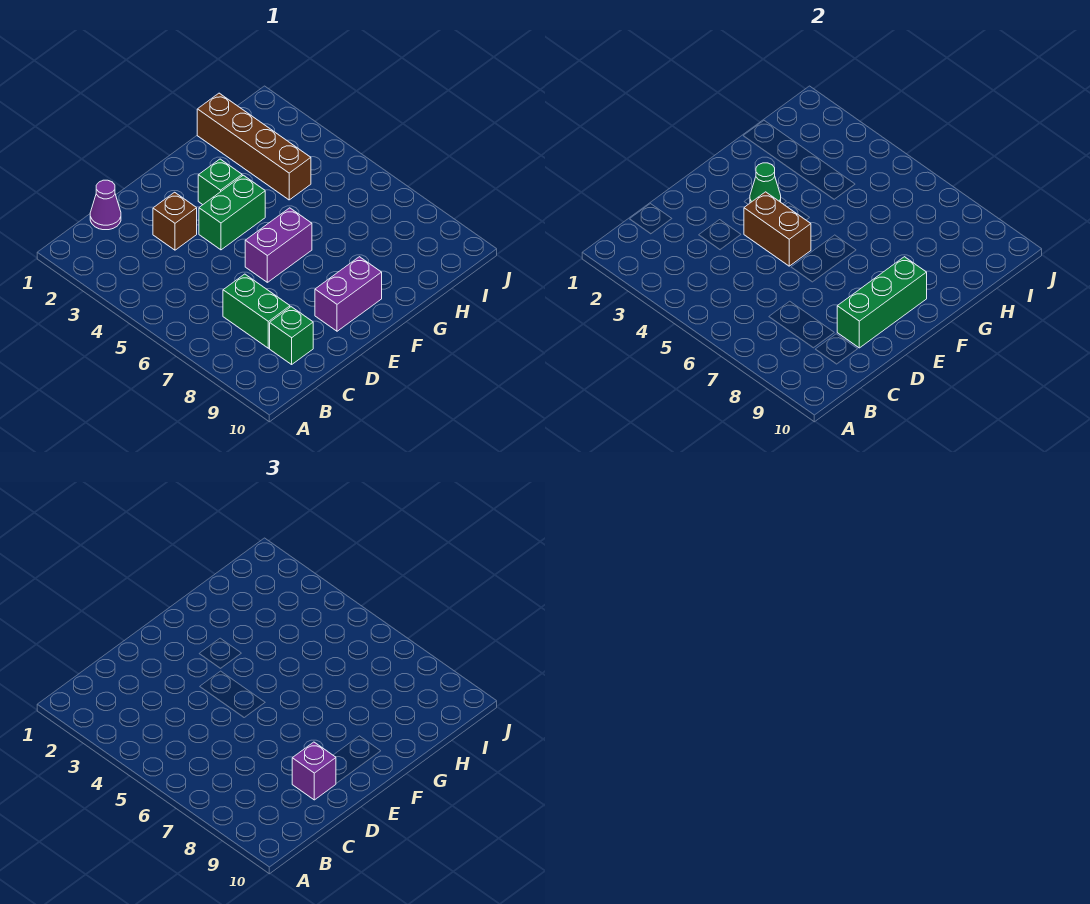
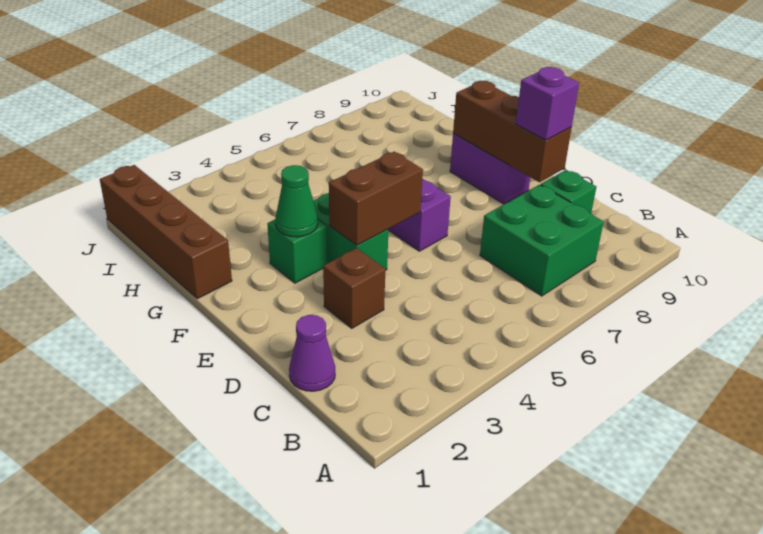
green 1x2 brick [223,274,290,348] -> green 2x2 brick [480,185,604,296]
green 1x3 brick [837,257,927,348] -> brown 1x3 brick [453,81,572,182]
brown 1x4 brick [197,93,311,200] -> brown 1x4 brick turned to [100,165,232,299]

